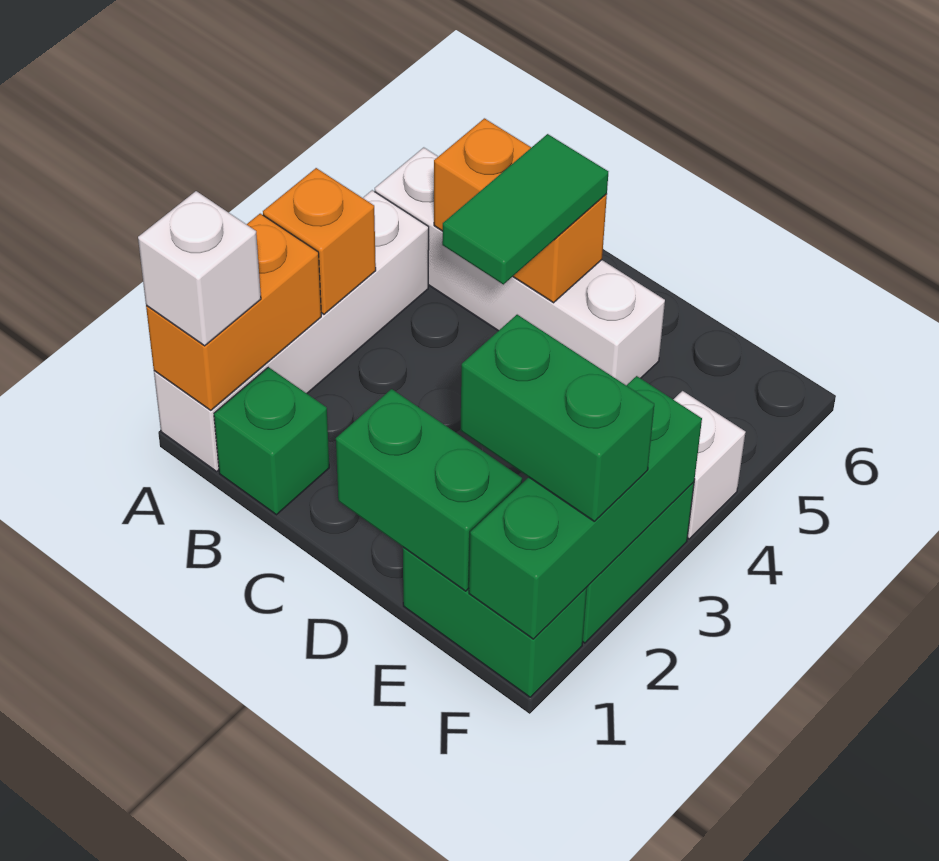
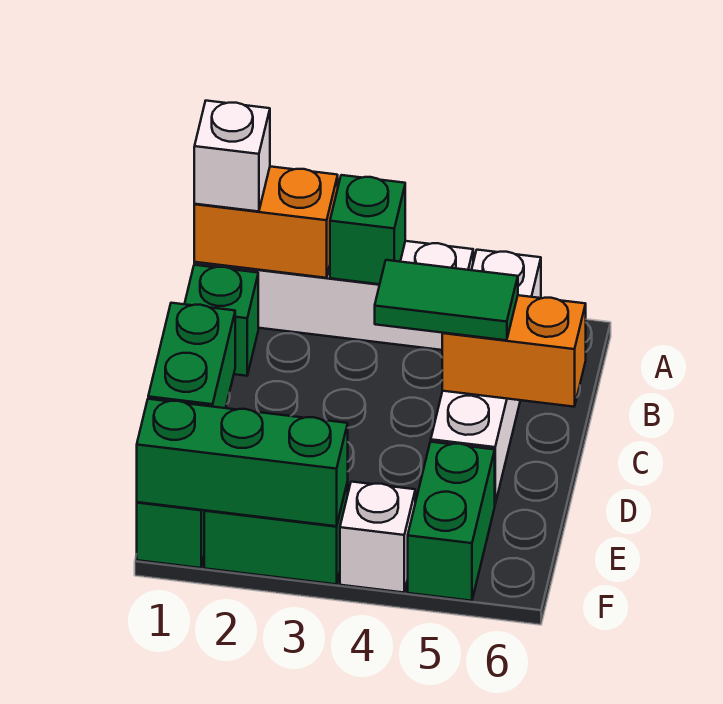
orange 1x1 brick [263,168,376,314] -> green 1x1 brick [330,175,405,284]
orange 1x2 brick [434,118,607,303] -> orange 1x2 brick turned to [442,295,586,407]
green 1x2 brick [460,315,654,521] -> green 1x2 brick moved to [408,442,495,601]

